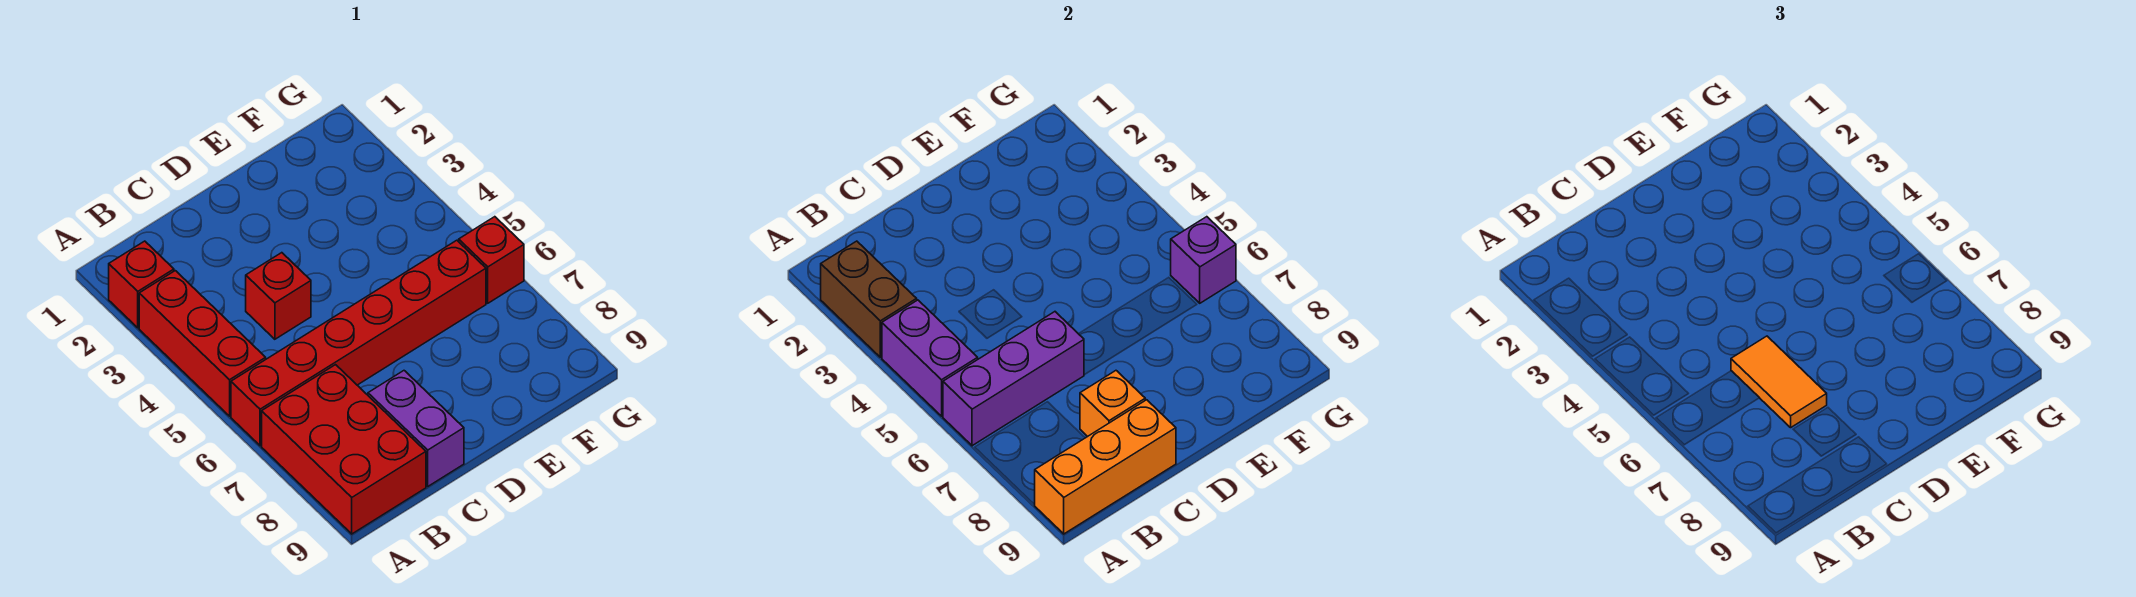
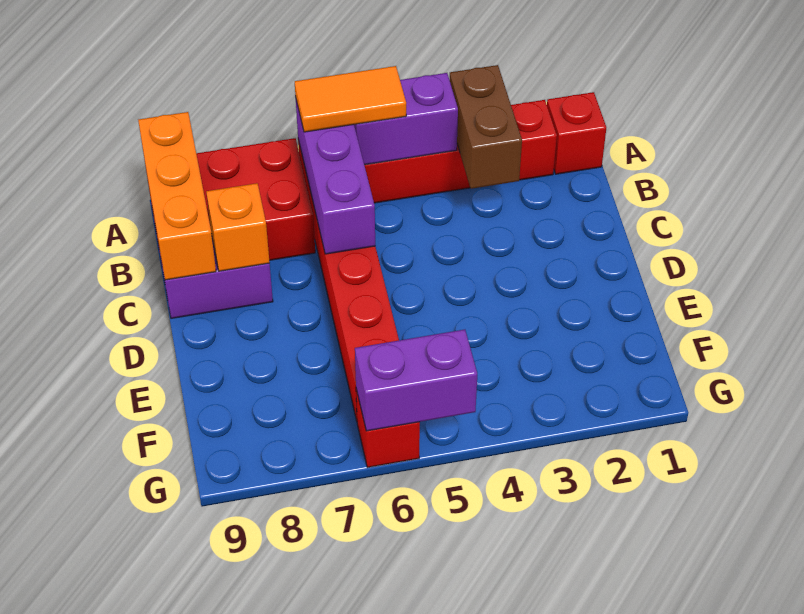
brown 1x2 brick [821,241,917,357] -> brown 1x2 brick turned to [450,65,522,189]
red 1x1 brick [246,253,311,339] -> red 1x1 brick moved to [547,92,606,174]
orange 1x2 tile [1731,336,1827,428] -> orange 1x2 tile moved to [295,66,406,132]
purple 1x1 brick [1171,217,1236,303] -> purple 1x2 brick [355,330,477,431]

